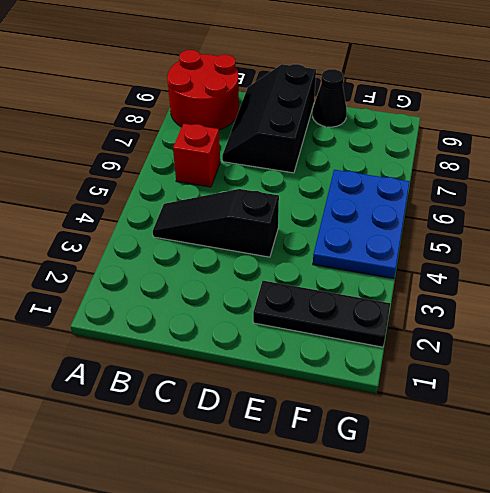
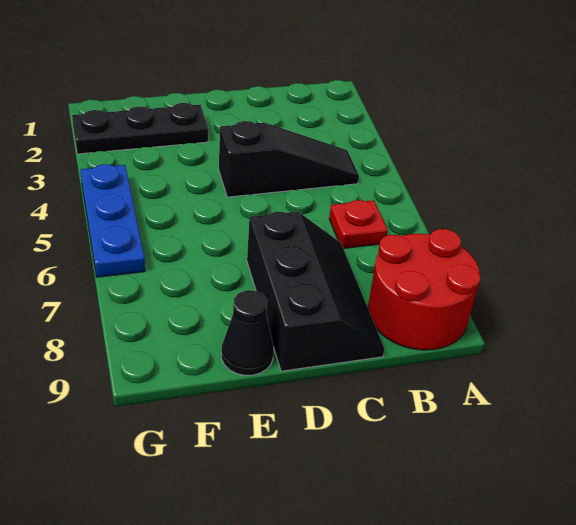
red 1x1 brick [173,124,220,187] -> red 1x1 plate [329,200,388,249]
blue 2x3 plate [313,170,410,279] -> blue 1x3 plate [80,164,145,277]

